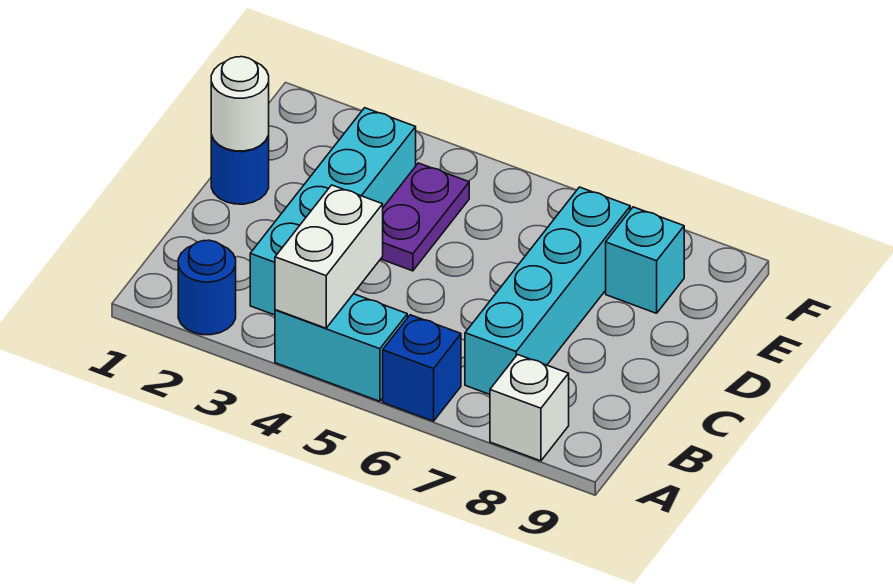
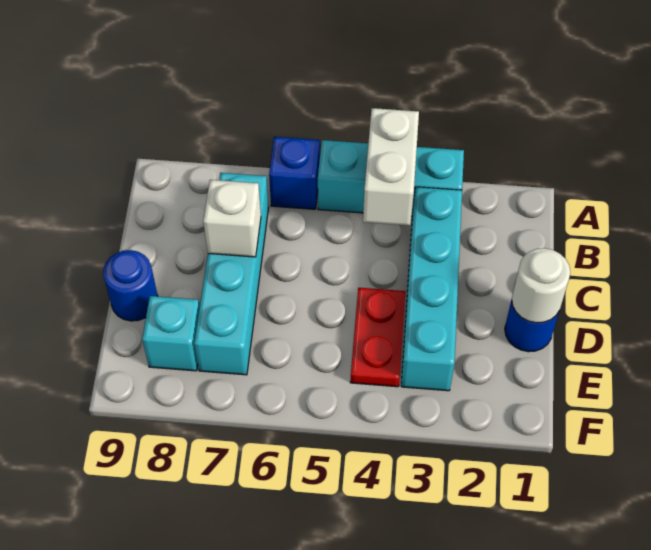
blue 1x1 round brick [178,240,236,335] -> blue 1x1 round brick moved to [103,250,158,321]
cyan 1x2 brick [275,294,407,401] -> cyan 1x3 brick [318,140,464,216]
white 1x1 brick [490,355,569,461] -> white 1x1 brick moved to [203,180,261,257]
purple 1x2 plate [381,163,469,271] -> red 1x2 plate [350,288,405,387]

